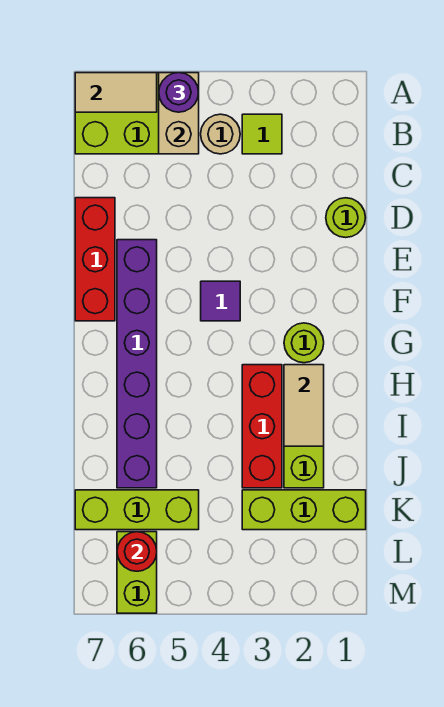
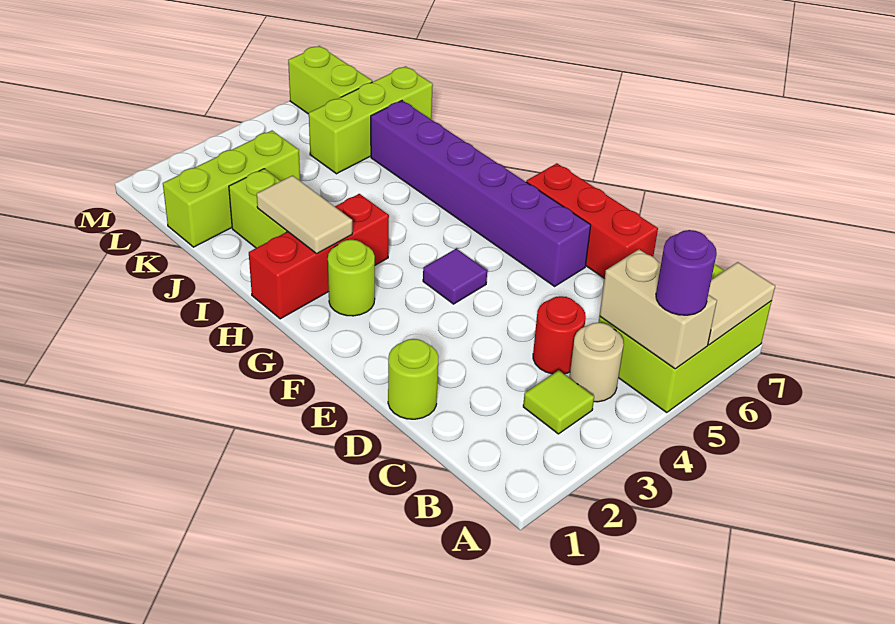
red 1x3 brick [242,365,282,488] -> red 1x3 brick turned to [249,194,389,319]
red 1x1 round brick [117,532,157,571] -> red 1x1 round brick moved to [533,296,586,374]

